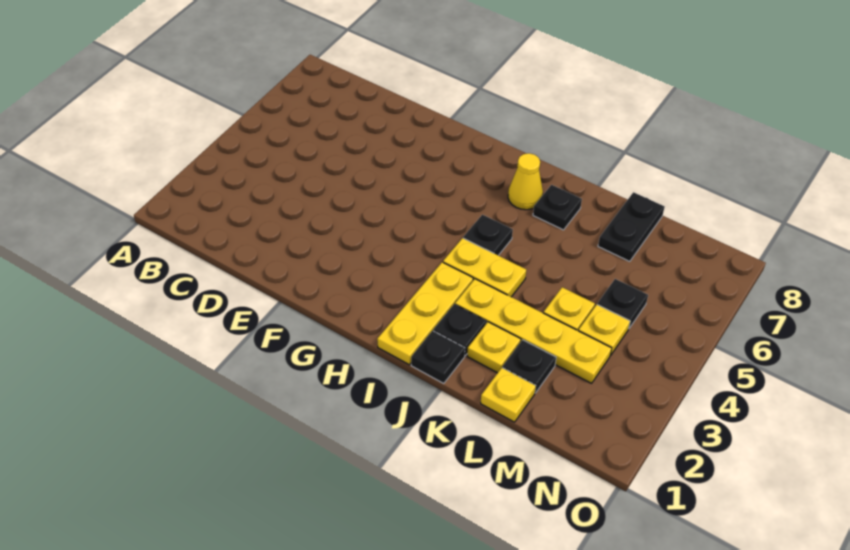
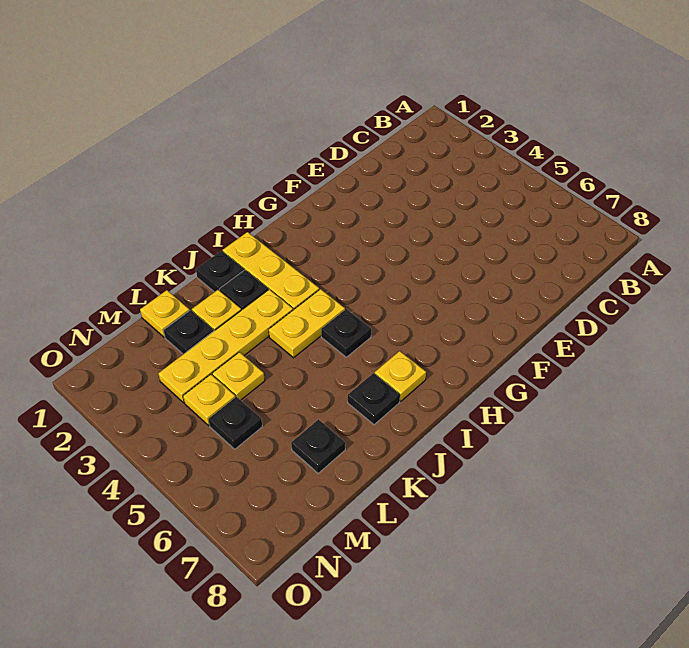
yellow 1x1 cone [508,153,543,210] -> yellow 1x1 plate [375,351,426,401]
black 1x2 plate [598,192,665,261] -> black 1x1 plate [291,420,345,473]

